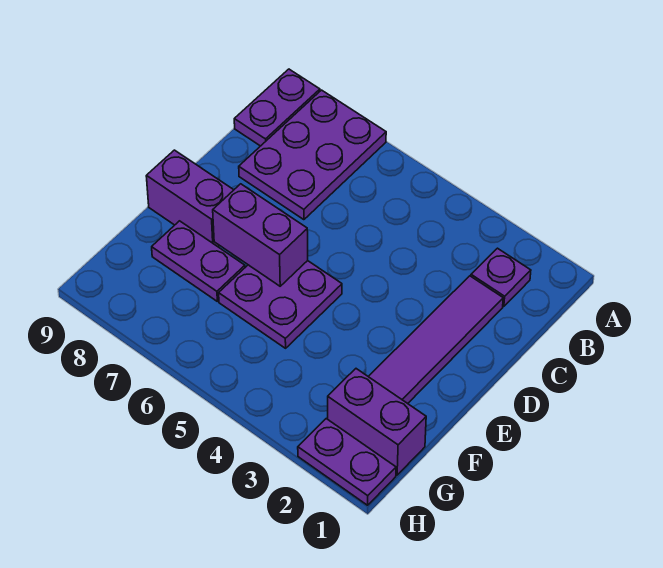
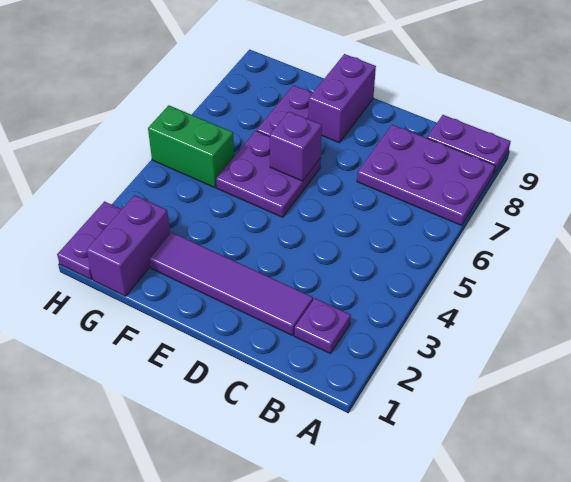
purple 1x2 brick [213,184,308,286] -> purple 1x1 brick [270,112,322,181]
none -> green 1x2 brick [148,105,234,188]

